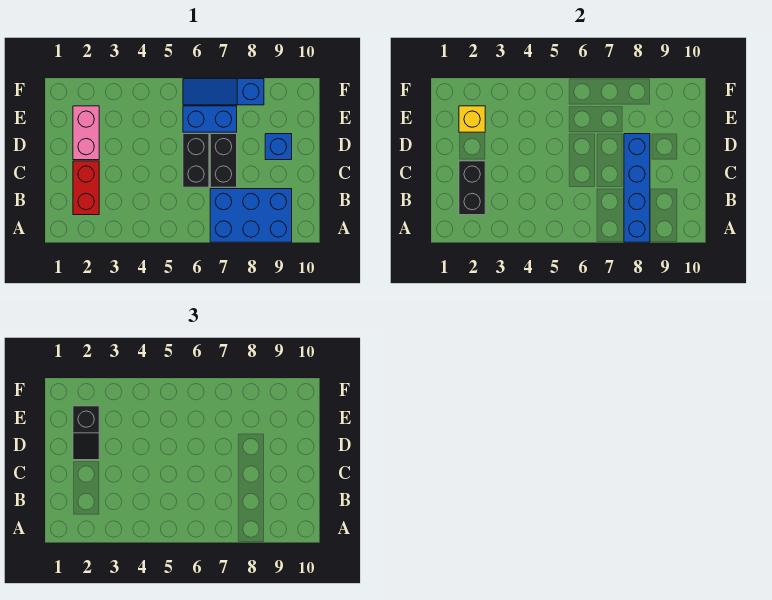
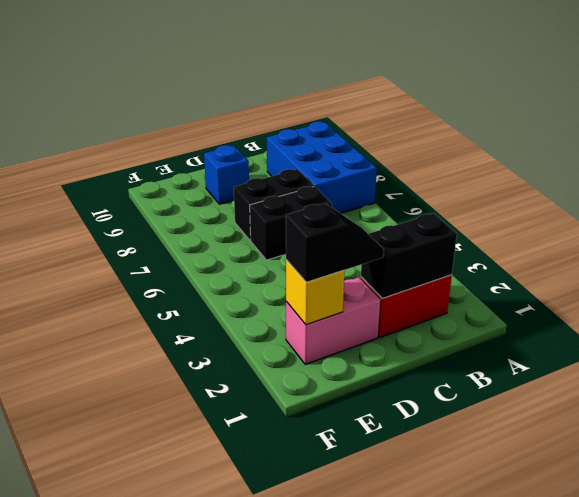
blue 1x4 brick [624,134,650,242] -> none
blue 1x2 brick [183,106,237,132] -> none
blue 1x3 slope [183,79,264,105] -> none

